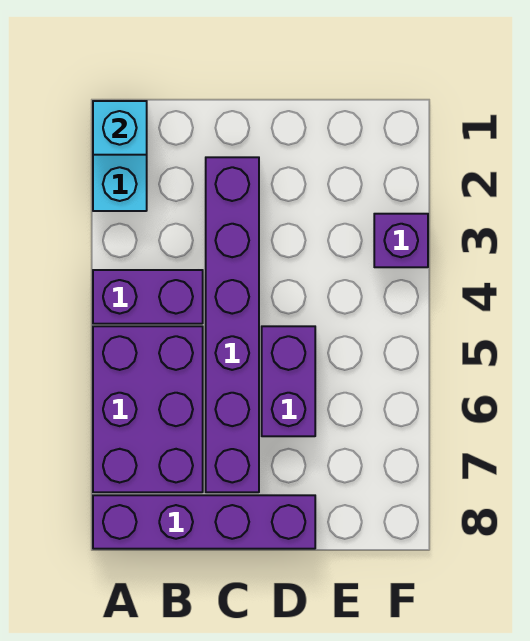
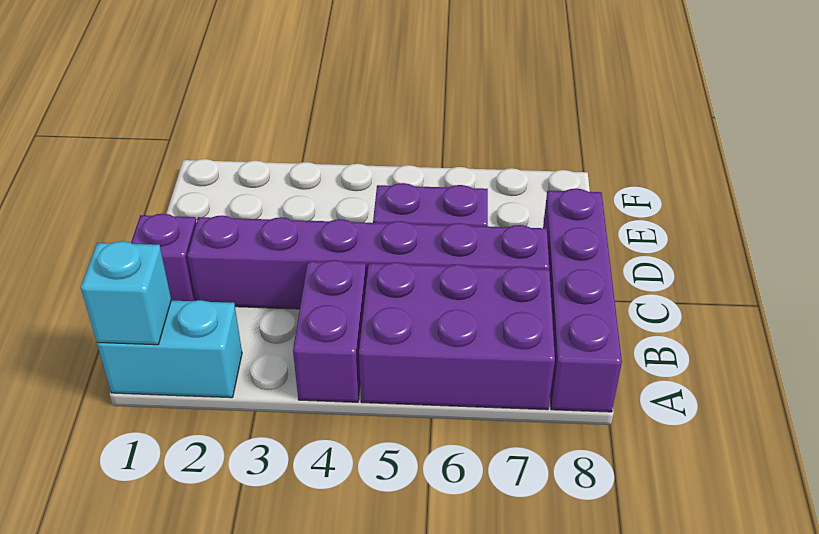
purple 1x1 brick [374,214,428,267] -> purple 1x1 brick moved to [131,214,196,301]

